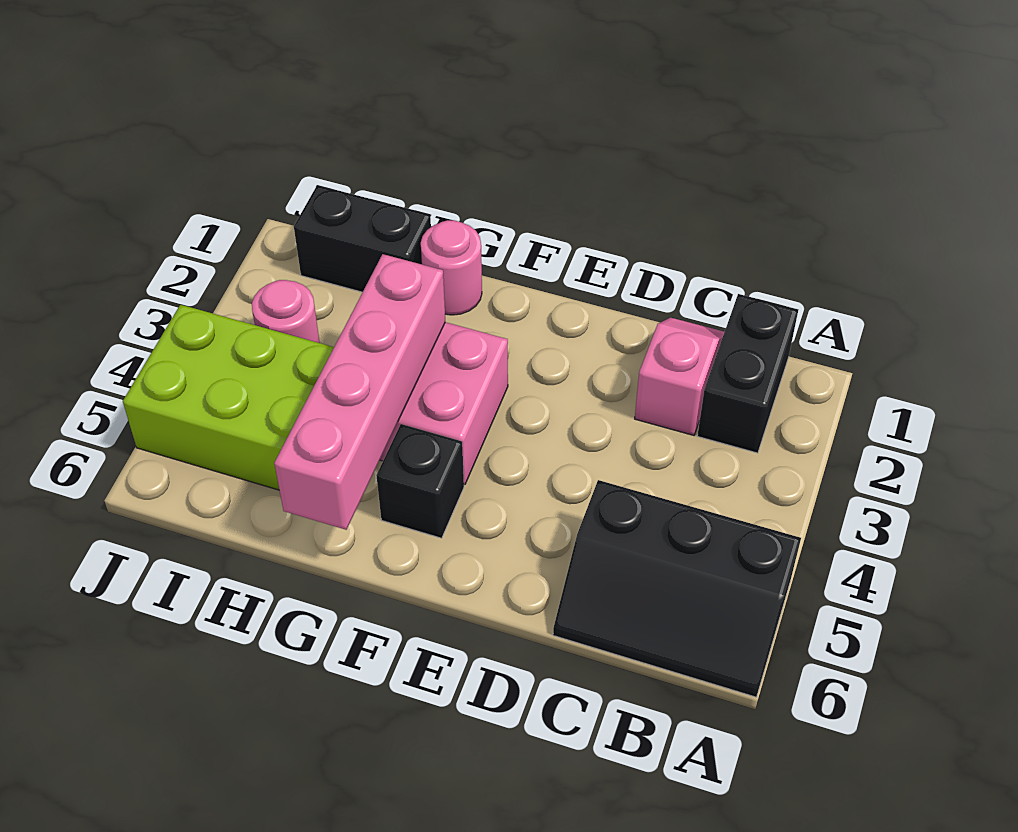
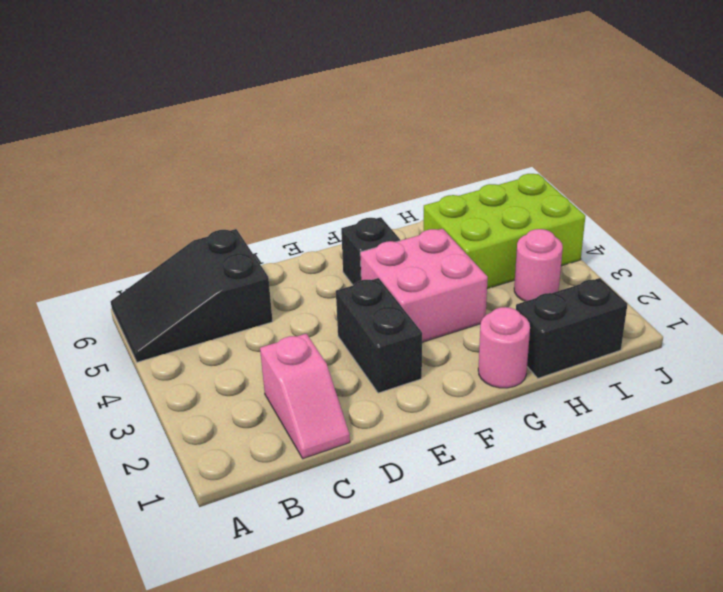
black 2x3 slope [553,480,801,697] -> black 2x3 slope turned to [111,229,273,362]
black 1x2 brick [697,294,798,453] -> black 1x2 brick moved to [336,278,422,393]
pink 1x4 brick [274,254,445,530] -> none

